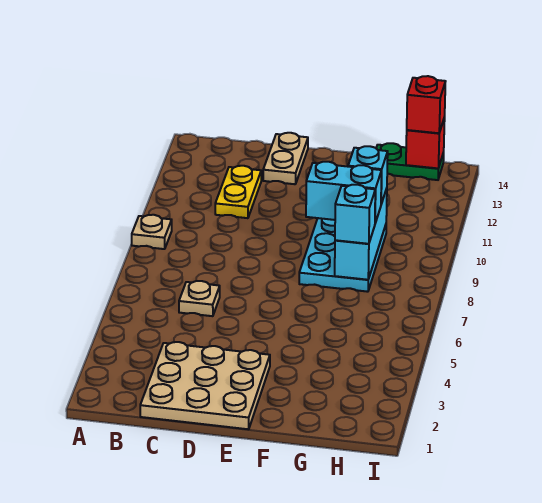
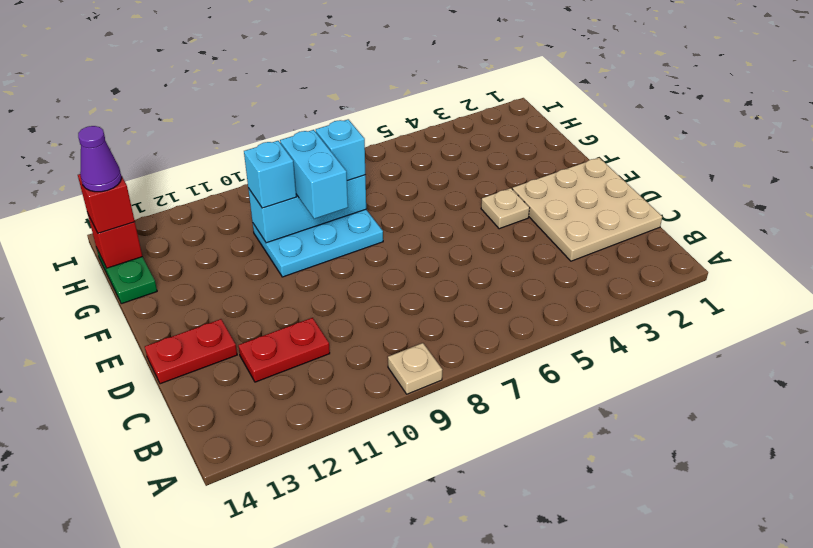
tan 1x1 plate [179,281,220,316] -> tan 1x1 plate moved to [481,188,529,229]
yellow 1x2 plate [215,166,261,218] -> red 1x2 plate [238,318,330,382]
tan 1x2 plate [263,133,308,184] -> red 1x2 plate [145,319,237,384]
none -> purple 1x1 cone [78,126,122,192]

